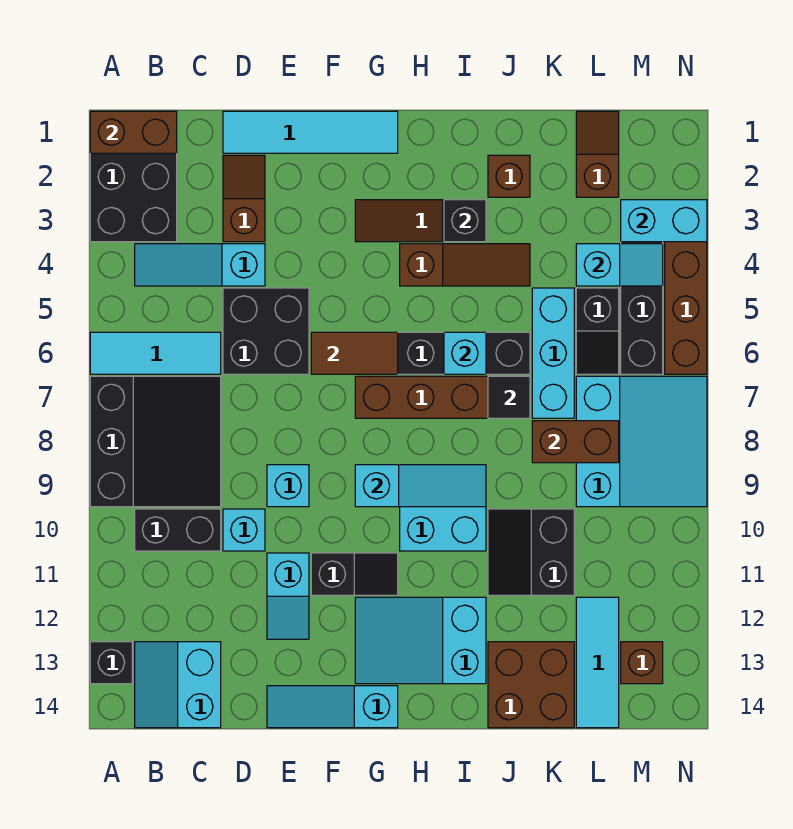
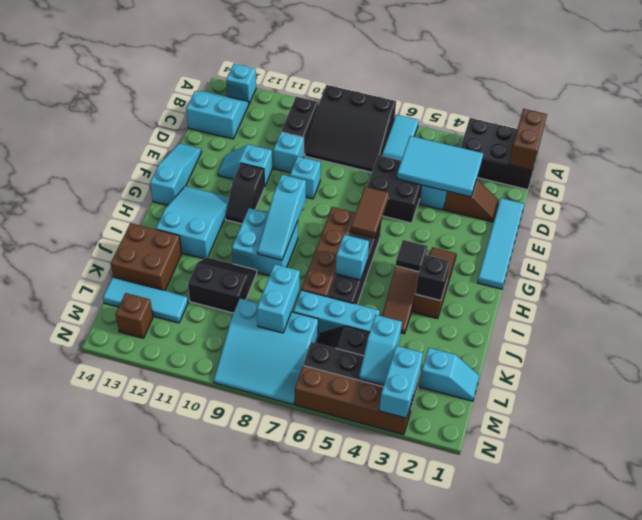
black 1x1 brick [90,642,132,684] -> cyan 1x1 brick [226,64,256,103]
none -> cyan 2x3 tile [397,136,483,197]
brown 1x1 brick [488,155,530,197] -> none
black 1x1 tile [488,376,530,418] -> black 1x1 tile moved to [396,240,428,272]
brown 1x2 brick [532,421,619,463] -> cyan 1x2 brick [257,264,300,333]
brown 1x2 slope [576,111,619,197] -> cyan 1x2 slope [419,348,479,401]

